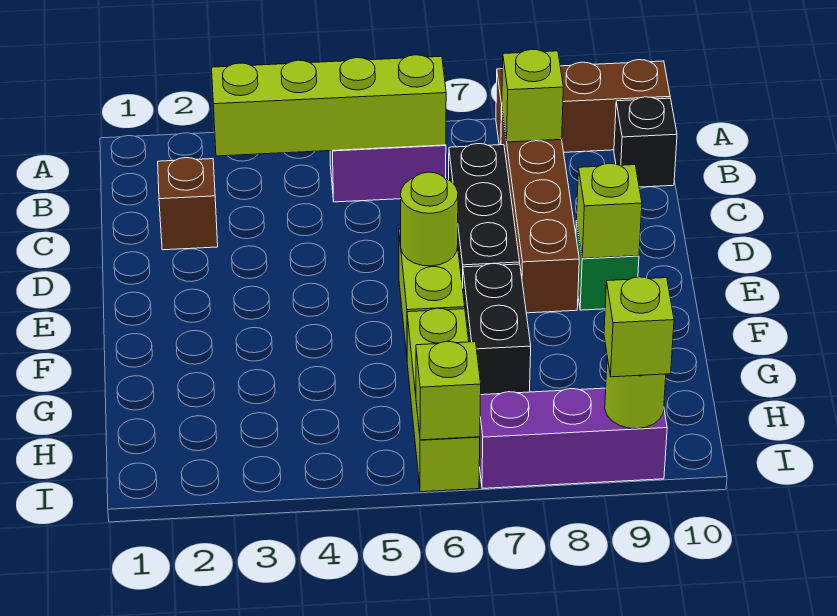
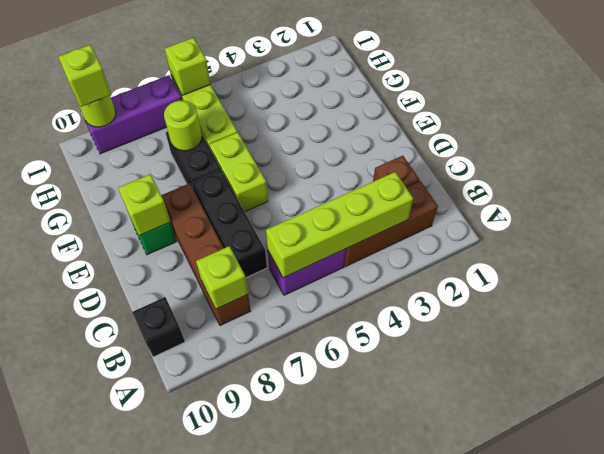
brown 1x3 brick [496,60,670,152] -> brown 1x3 brick moved to [344,181,438,266]
lime 1x1 round brick [401,172,458,266] -> lime 1x1 round brick moved to [164,101,202,151]

